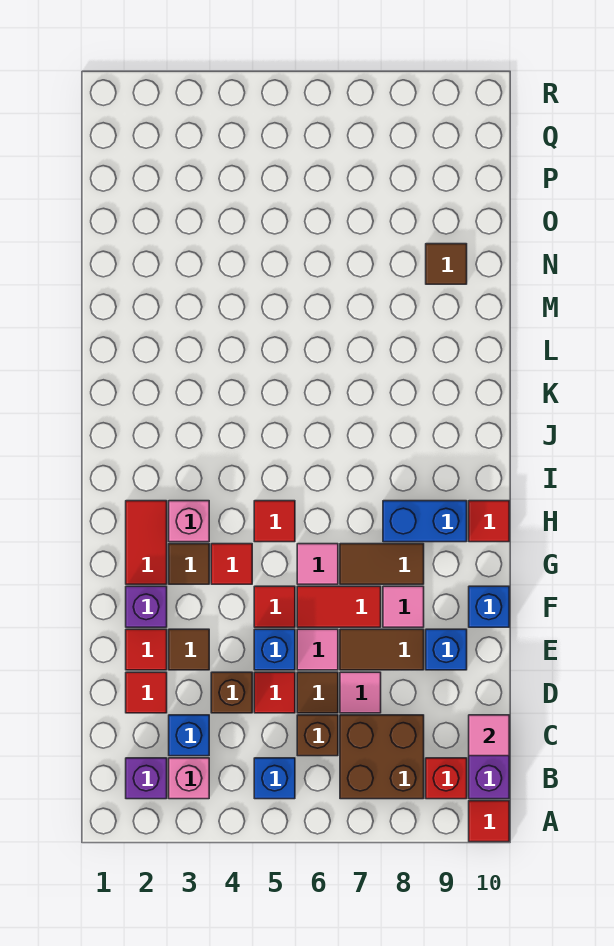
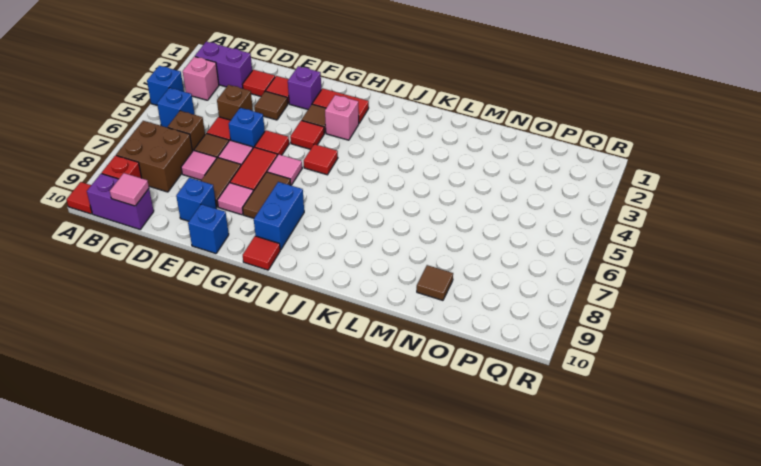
purple 1x1 brick [126,758,167,799] -> purple 1x2 brick [195,42,252,89]
blue 1x1 brick [169,715,209,756] -> blue 1x1 brick moved to [147,66,184,105]

